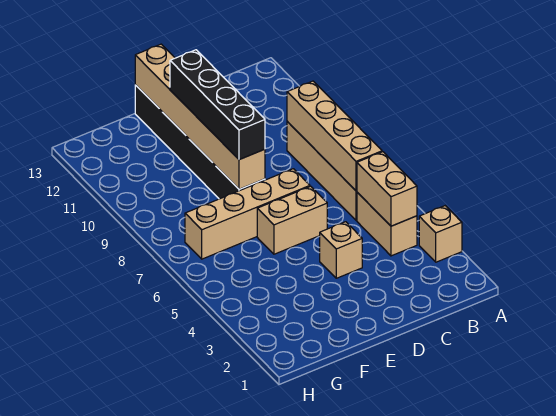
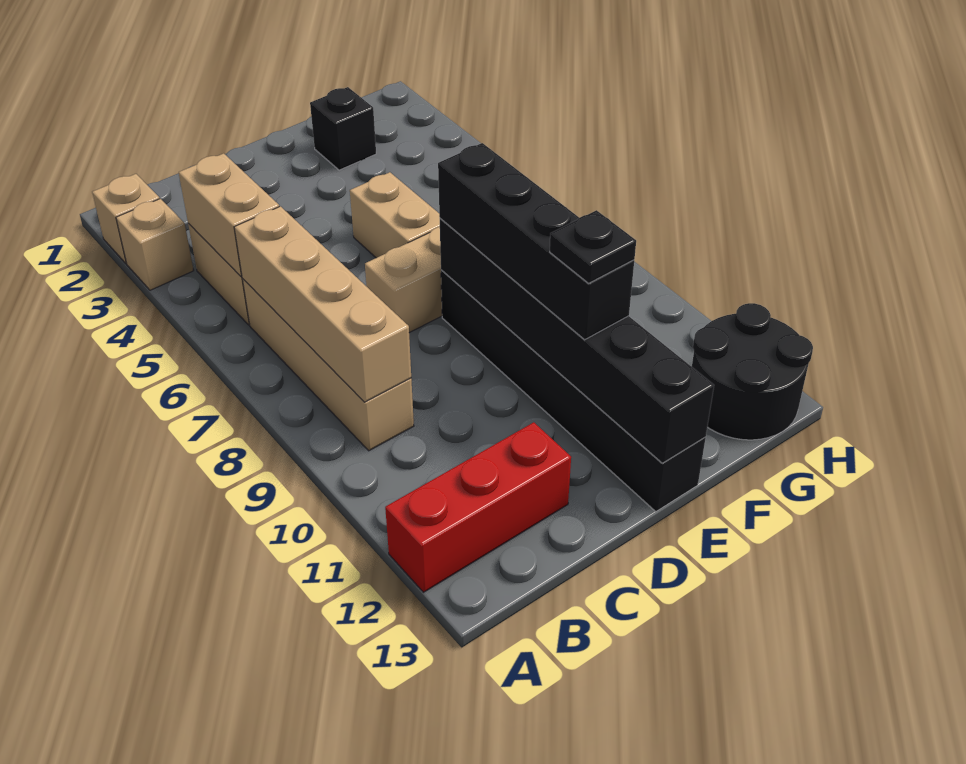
none -> red 1x3 brick [385,422,571,592]
tan 1x1 brick [320,222,362,278] -> tan 1x1 brick moved to [92,174,160,263]
tan 1x2 brick [257,186,327,254] -> tan 1x2 brick turned to [350,172,440,258]
tan 1x6 brick [135,44,265,189] -> black 1x6 brick [440,219,714,463]
none -> black 1x1 plate [550,210,636,283]
none -> black 1x1 brick [310,87,376,170]
none -> black 2x2 round brick [692,303,813,440]

